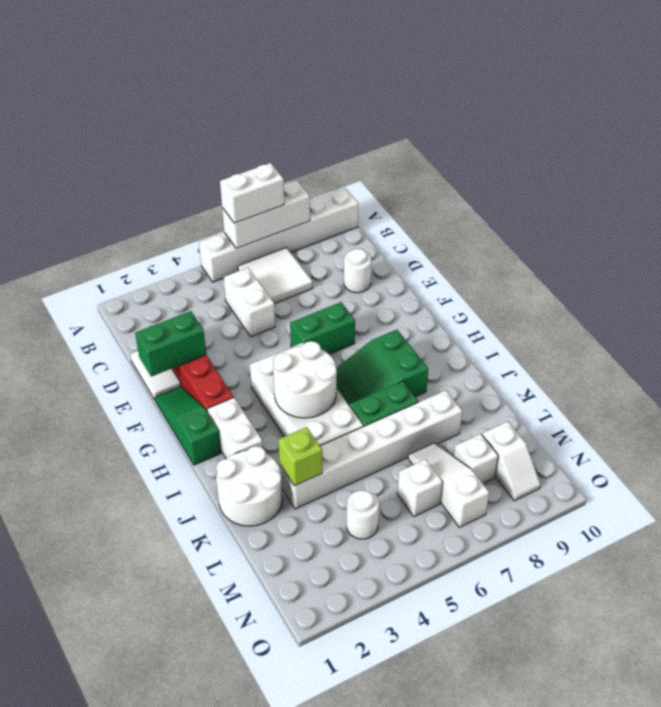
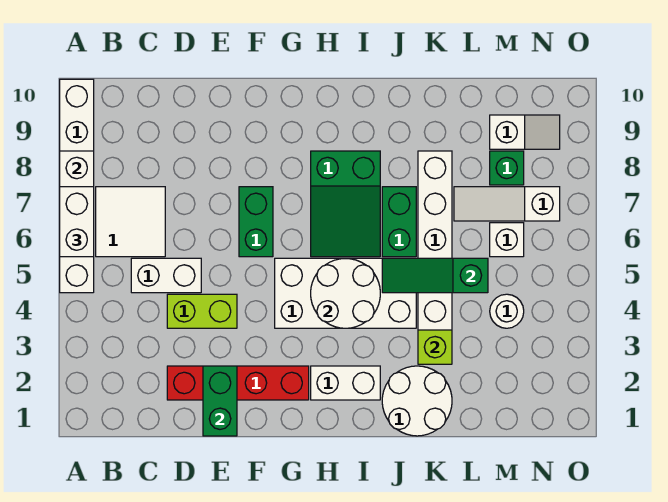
white 1x2 tile [130,351,181,400] -> none
none -> lime 1x2 brick [167,294,237,328]
white 1x1 round brick [344,249,371,293] -> none
green 1x3 slope [155,387,221,465] -> green 1x3 slope moved to [382,258,488,293]
white 1x1 brick [454,434,498,484] -> green 1x1 brick [490,151,524,185]

